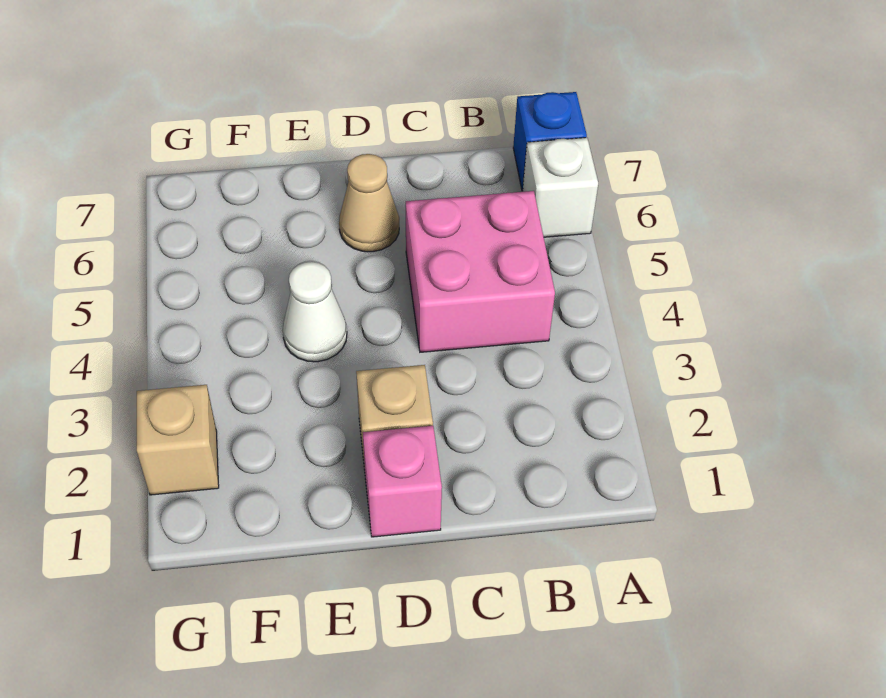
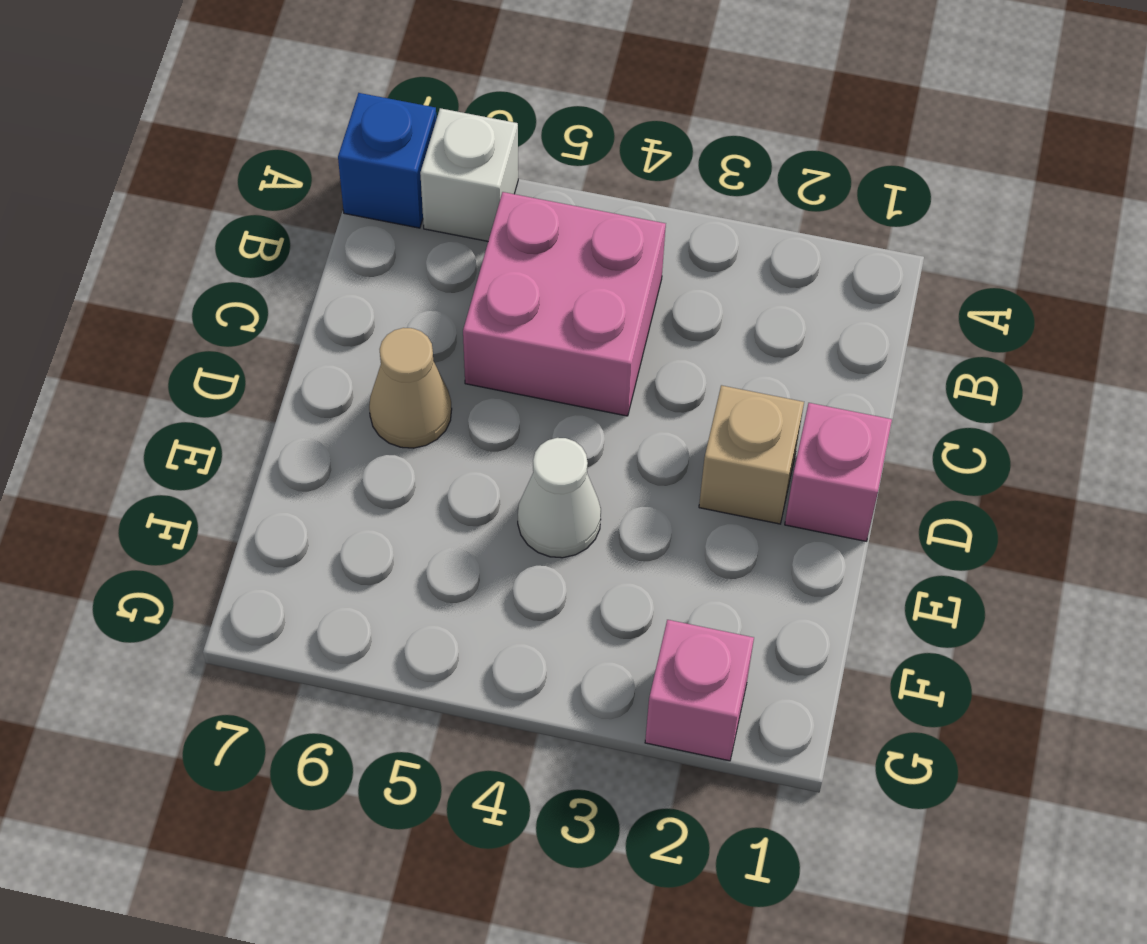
tan 1x1 brick [137,385,219,495] -> pink 1x1 brick [645,620,754,761]

